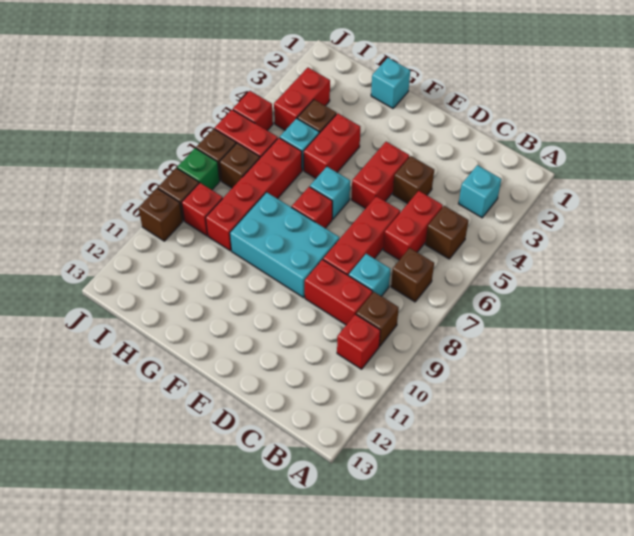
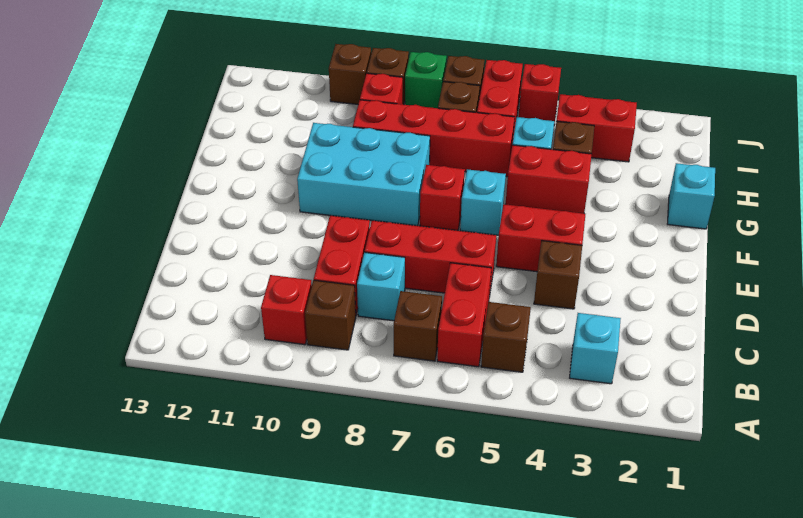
red 1x2 brick [383,191,443,260] -> red 1x2 brick turned to [437,263,491,367]
cyan 2x3 brick [230,192,339,298] -> cyan 2x3 brick turned to [297,123,430,226]

